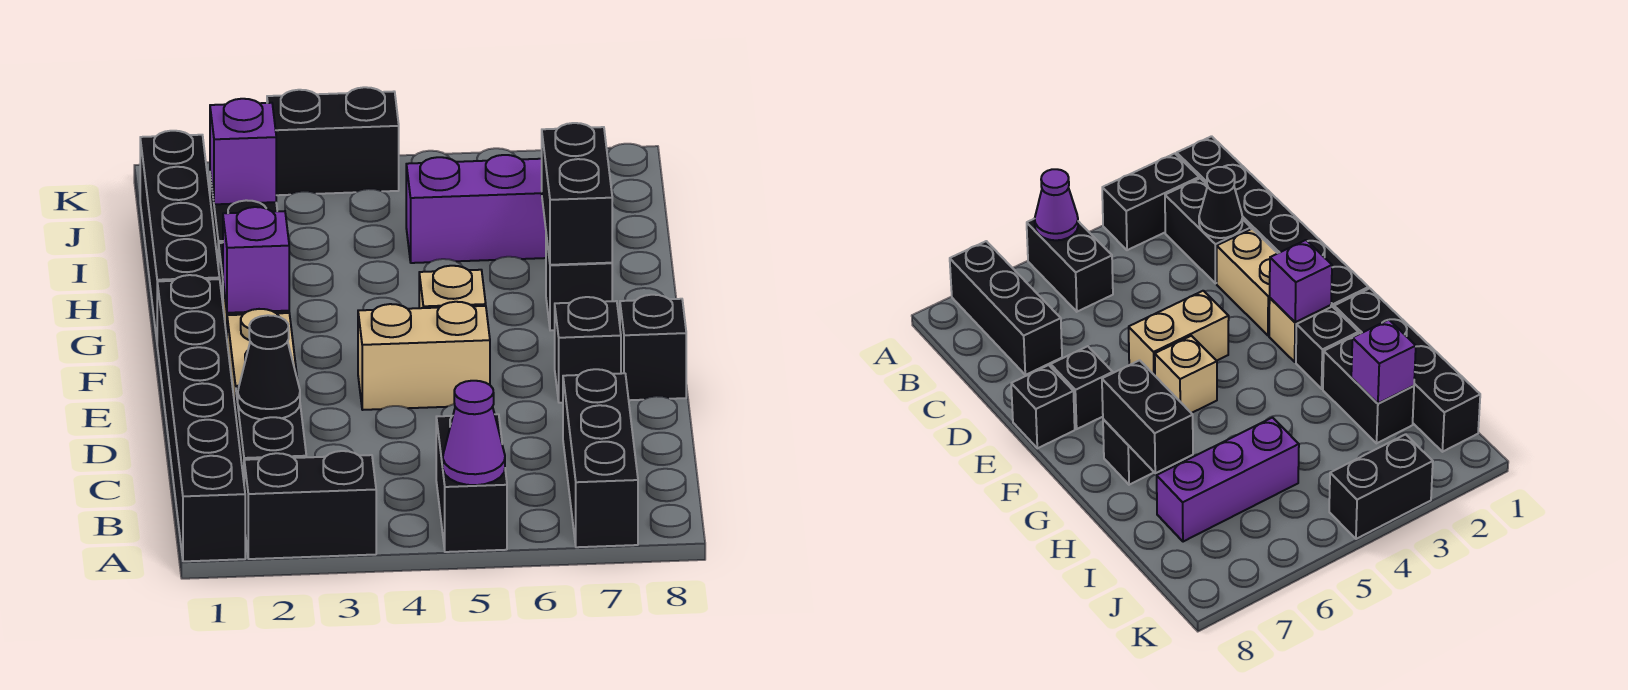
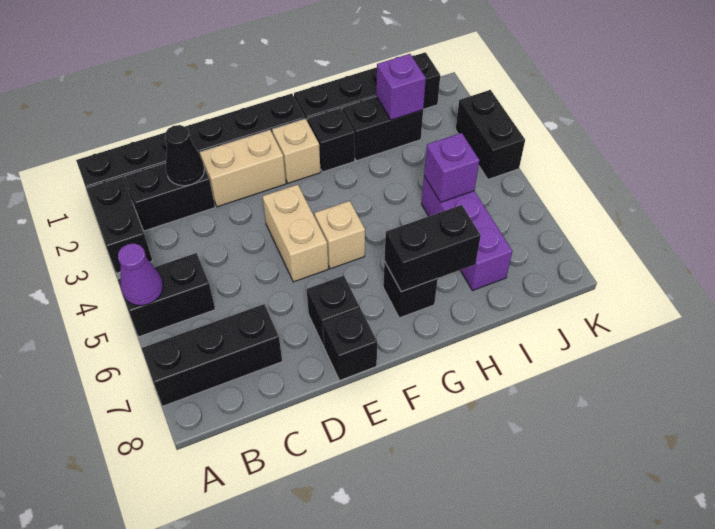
purple 1x1 brick [223,207,289,313] -> purple 1x1 brick moved to [424,133,479,202]

